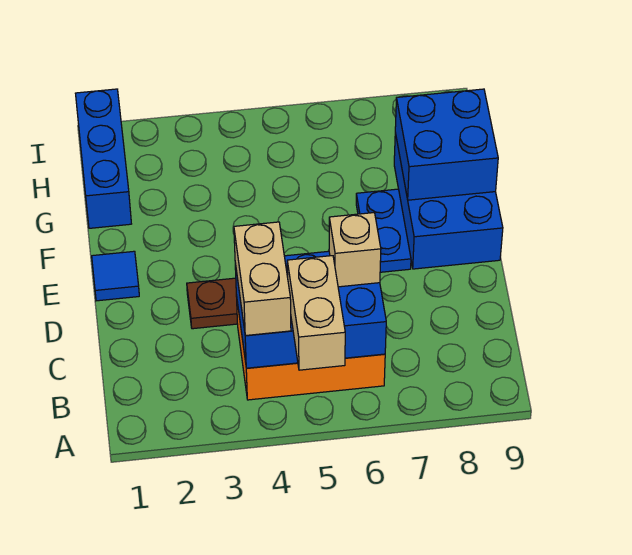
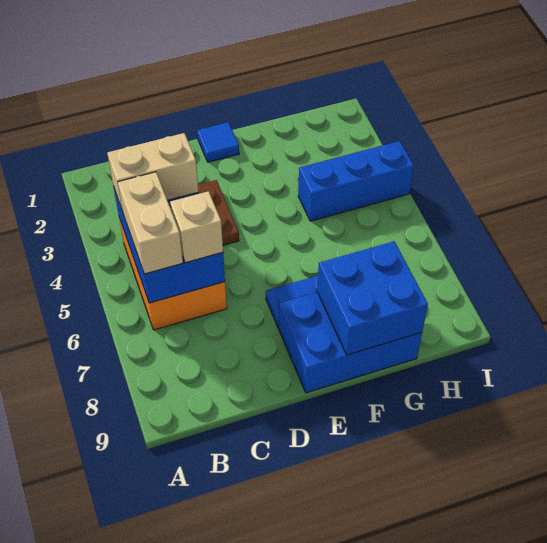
tan 1x2 brick [287,256,345,370] -> tan 1x2 brick turned to [118,172,183,274]
blue 1x3 brick [75,89,131,228] -> blue 1x3 brick moved to [298,141,414,221]

